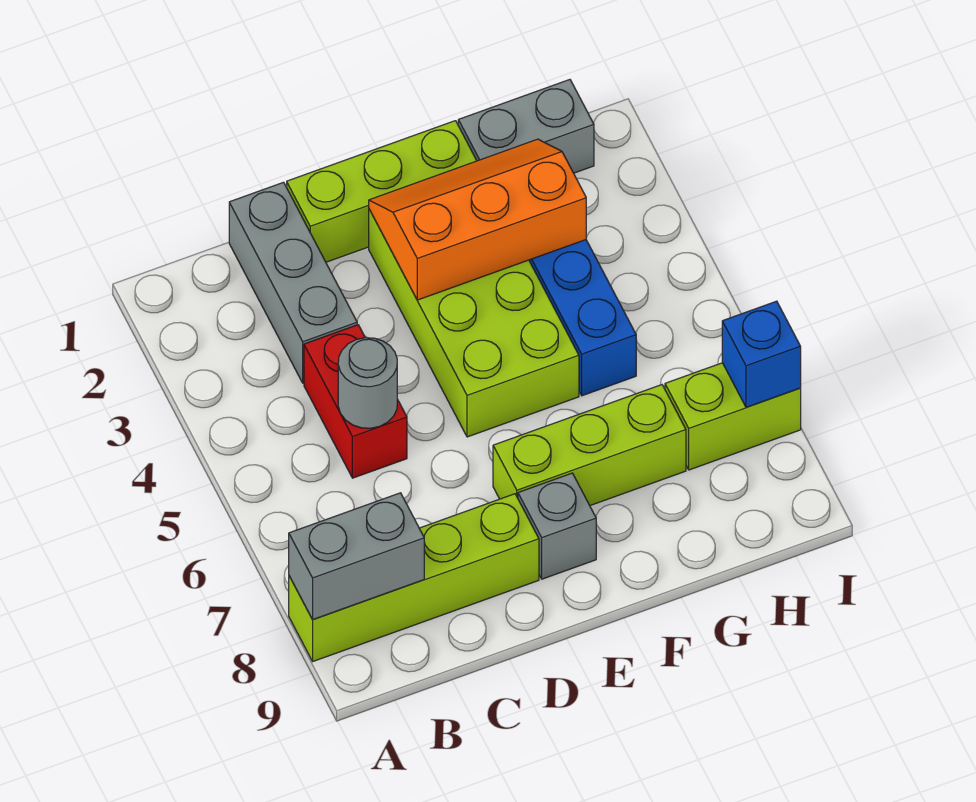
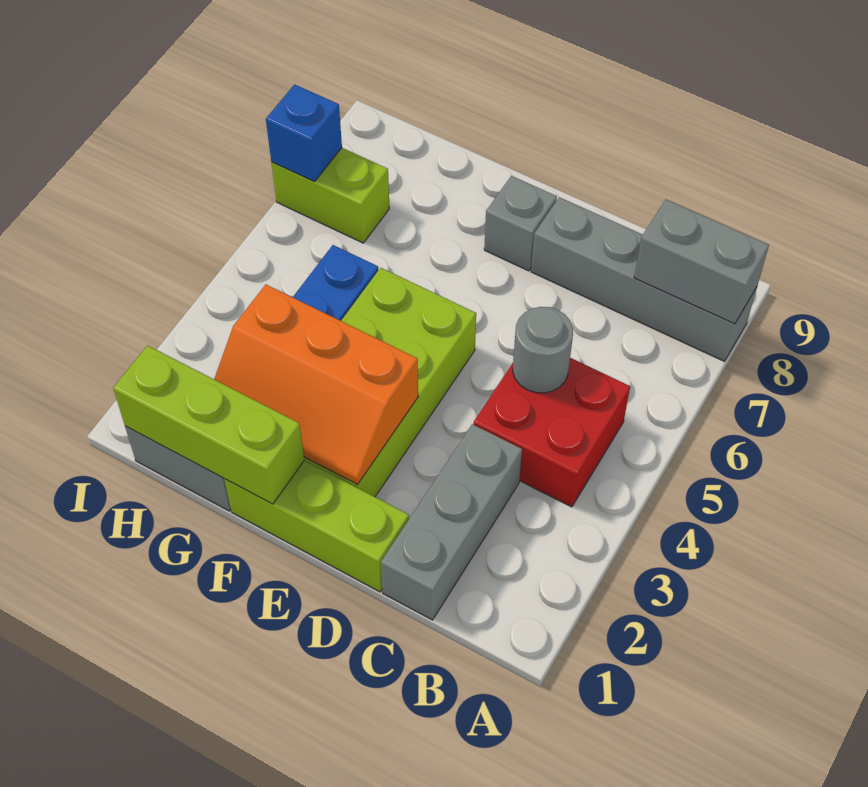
lime 1x4 brick [289,494,539,661] -> grey 1x4 brick [531,197,757,361]
red 1x2 brick [304,325,407,478] -> red 2x2 brick [473,358,630,507]
lime 1x3 brick [493,385,686,505] -> lime 1x3 brick moved to [113,345,304,504]

